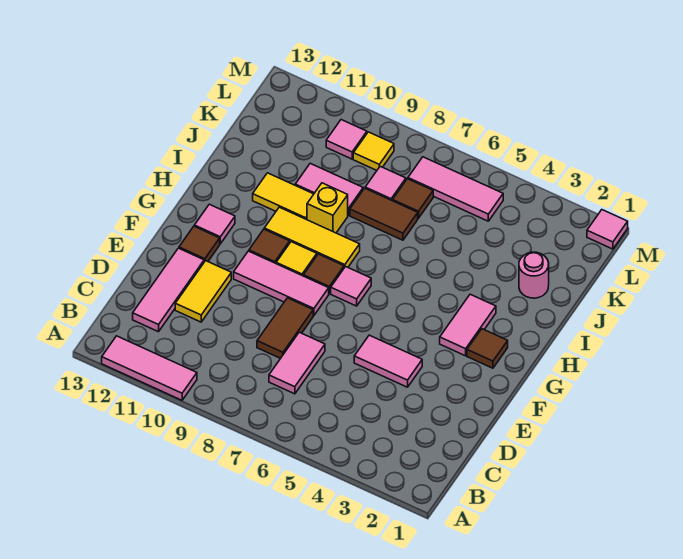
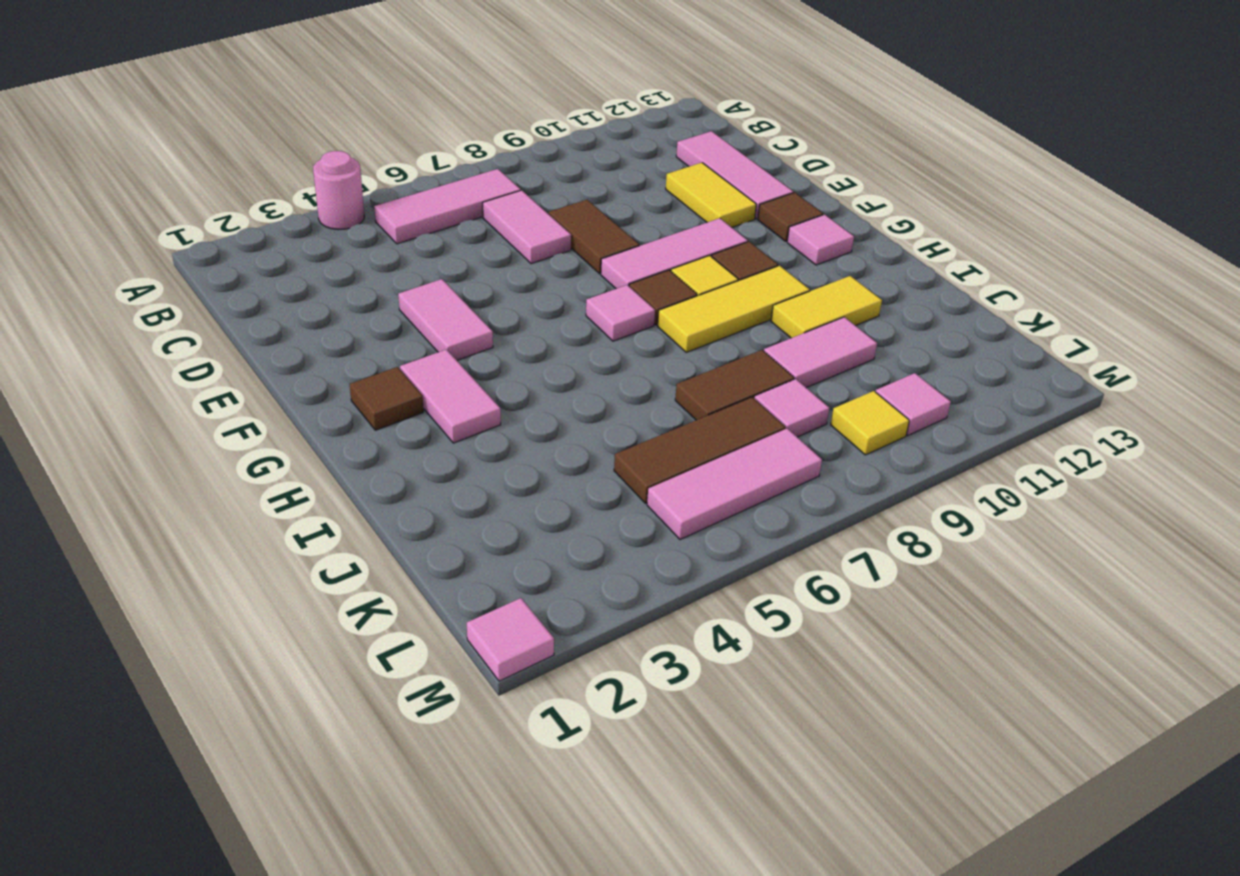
pink 1x3 tile [102,336,197,400] -> pink 1x3 tile moved to [374,169,521,244]
pink 1x2 tile [354,335,422,387] -> pink 1x2 tile turned to [398,279,493,360]
yellow 1x1 brick [307,183,348,233] -> none
pink 1x1 round brick [519,252,549,298] -> pink 1x1 round brick moved to [313,151,364,229]
brown 1x1 tile [393,179,433,218] -> brown 1x3 tile [614,397,785,503]

